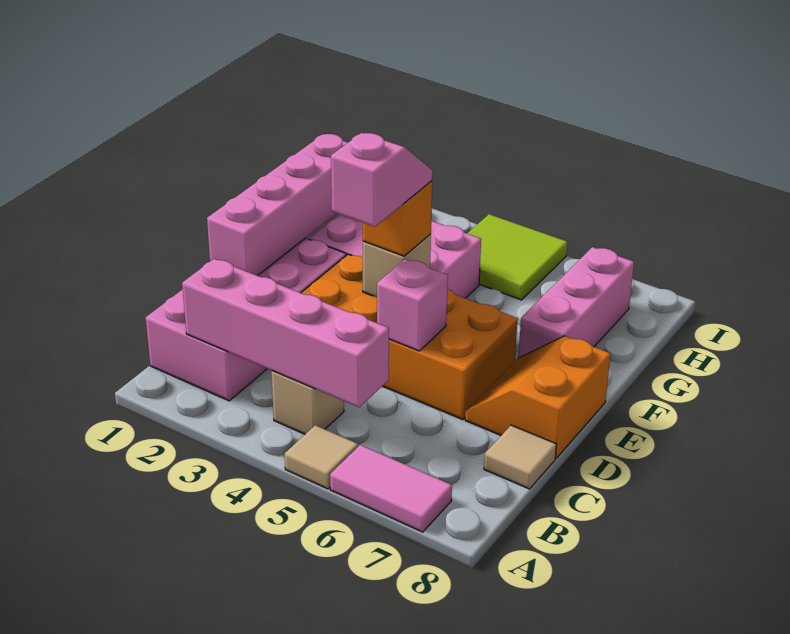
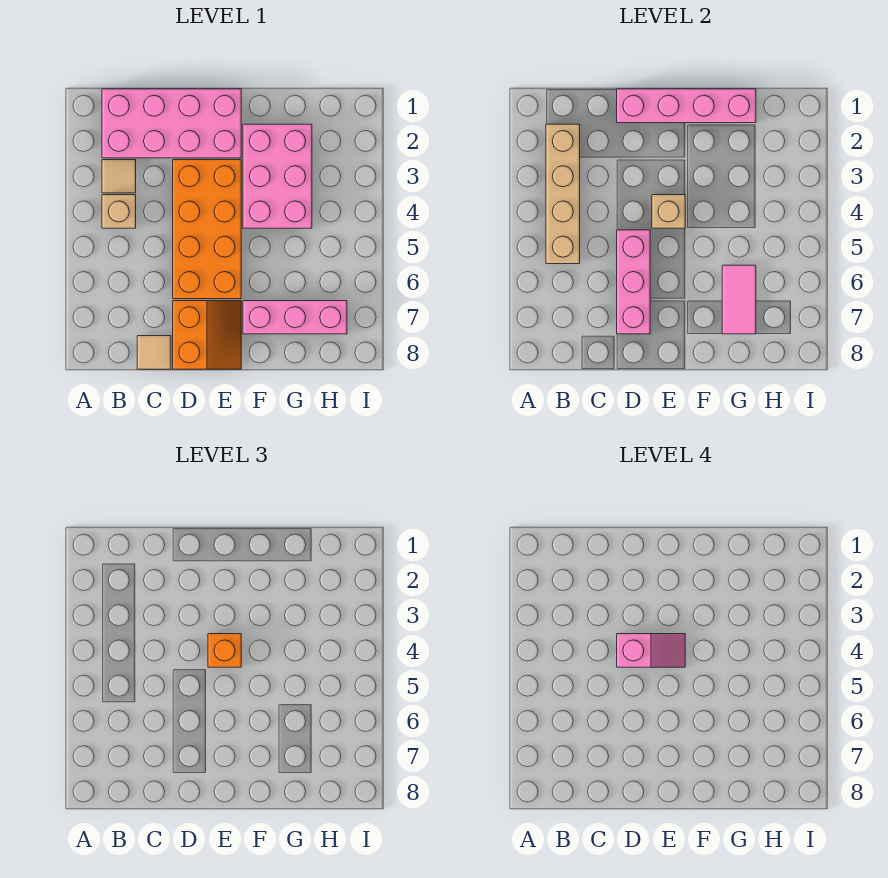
tan 1x1 tile [285,425,358,489] -> tan 1x1 tile moved to [102,160,136,193]
pink 1x2 tile [330,445,452,532] -> pink 1x2 tile moved to [722,265,756,334]
pink 1x4 brick [182,259,389,407] -> tan 1x4 brick [546,124,580,264]
pink 1x1 brick [377,259,448,351] -> pink 1x3 brick [617,230,650,334]
orange 2x2 slope [465,336,611,458] -> orange 2x2 slope turned to [173,301,241,369]
lime 2x2 tile [467,214,567,300] -> none

